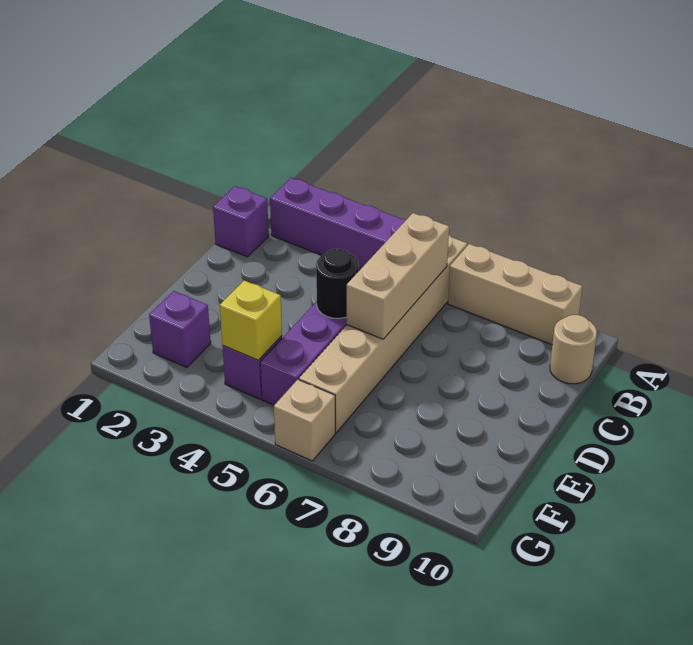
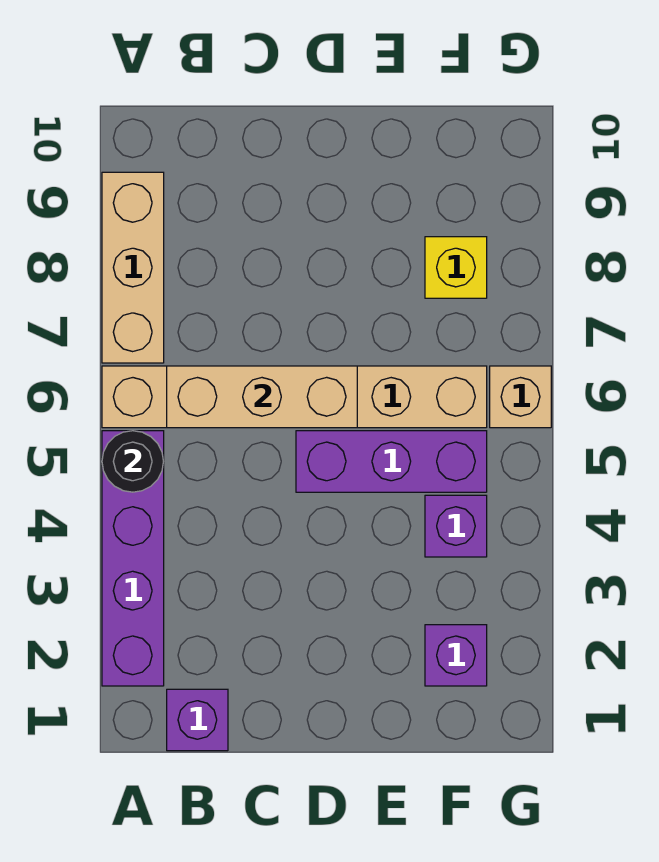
tan 1x1 round brick [550,315,597,384] -> none
black 1x1 round brick [316,249,359,319] -> black 1x1 round brick moved to [102,431,164,492]
yellow 1x1 brick [220,281,282,360] -> yellow 1x1 brick moved to [425,237,487,298]

